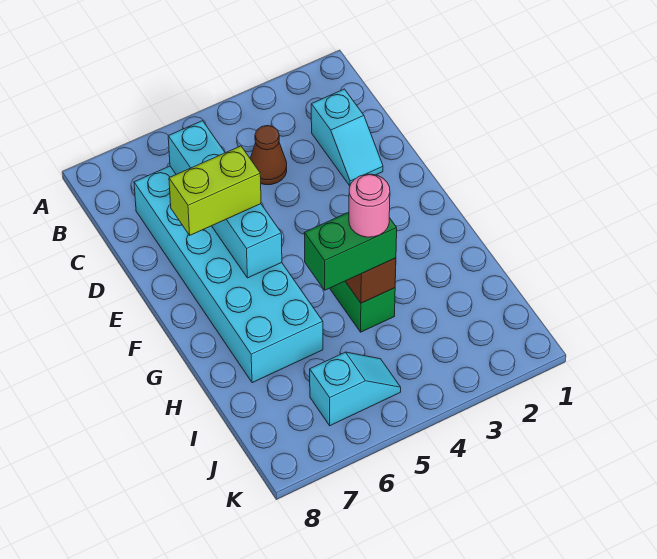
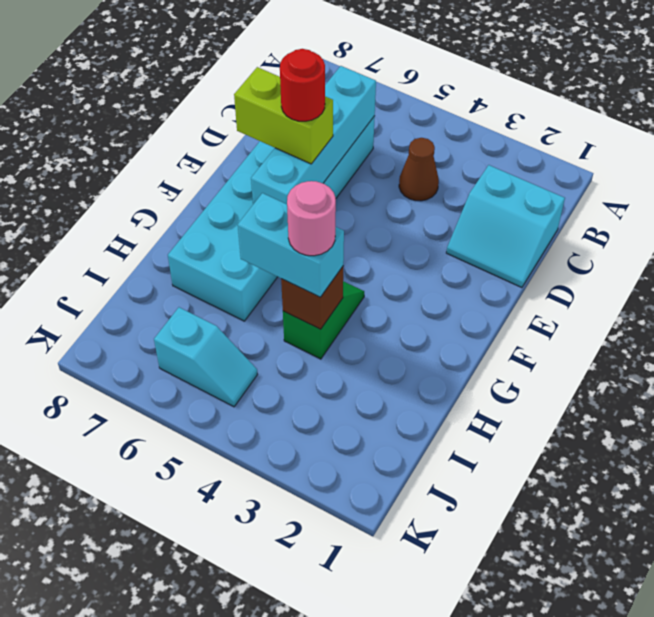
cyan 1x2 slope [311,89,383,186] -> cyan 2x2 slope [446,165,565,288]
none -> red 1x1 round brick [280,49,325,121]
green 1x2 brick [304,212,397,290] -> cyan 1x2 brick [238,193,344,297]

